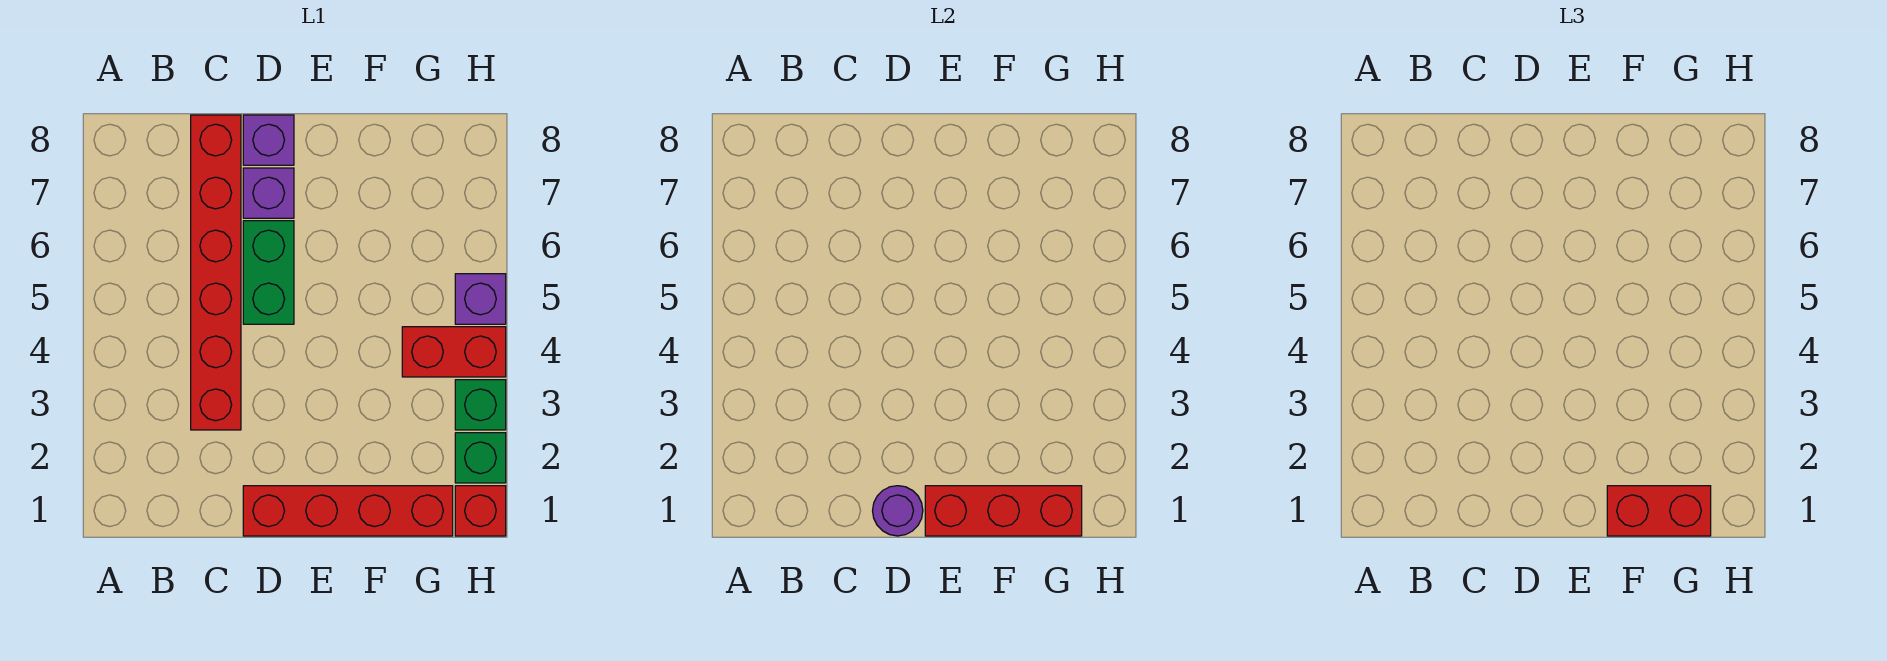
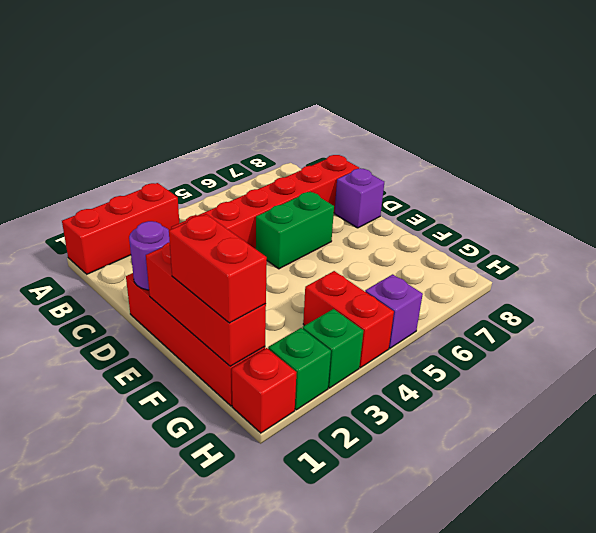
none -> red 1x3 brick [62,183,179,274]
purple 1x1 brick [243,168,294,218] -> none

